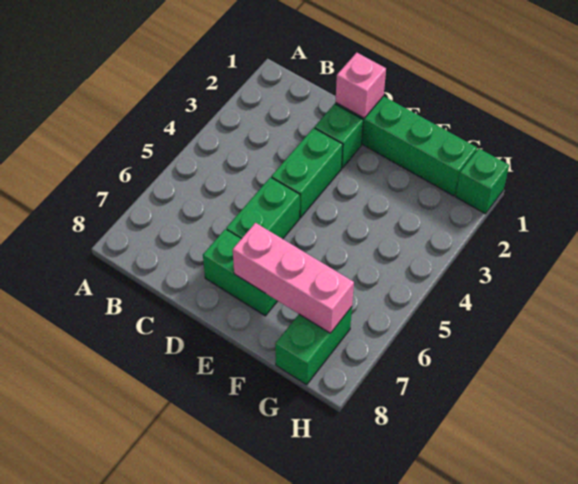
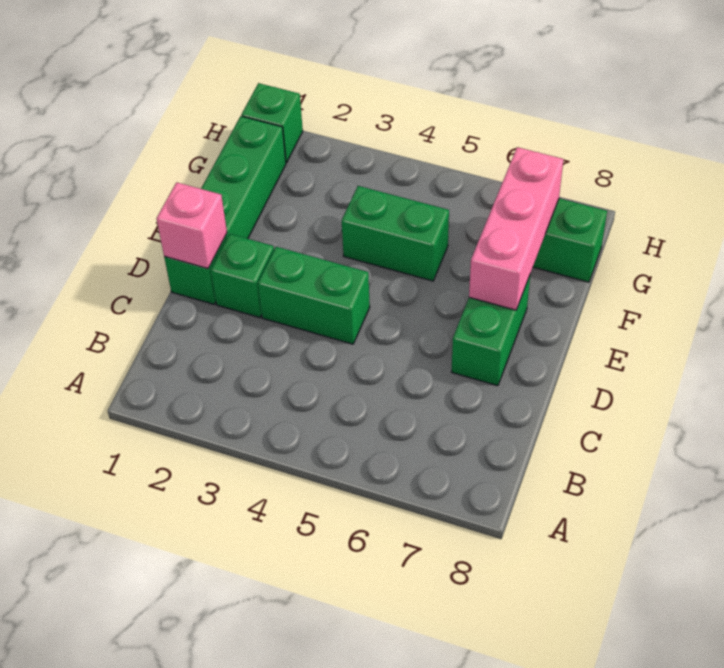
green 1x2 brick [226,177,300,239] -> green 1x2 brick moved to [342,186,449,281]

